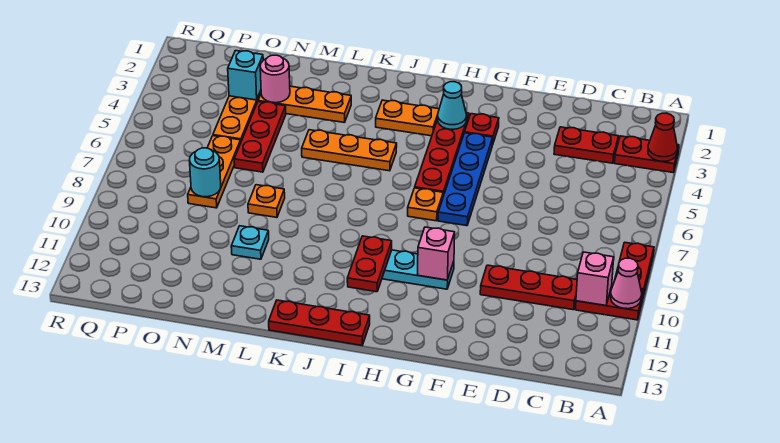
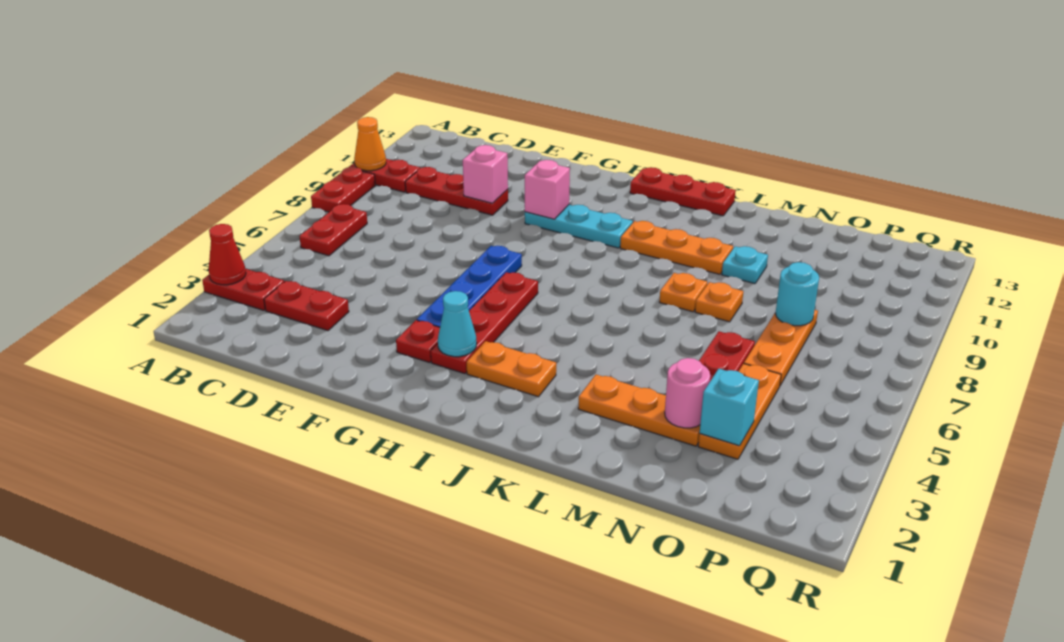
pink 1x1 cone [611,258,642,309] -> orange 1x1 cone [354,117,386,171]
pink 1x1 brick [576,252,614,306] -> pink 1x1 brick moved to [463,145,508,203]
orange 1x1 plate [408,188,443,221] -> orange 1x1 plate moved to [660,273,707,312]
red 1x2 plate [347,236,392,292] -> red 1x2 plate moved to [299,204,367,256]
orange 1x3 plate [302,130,397,171] -> orange 1x3 plate moved to [620,221,733,274]

